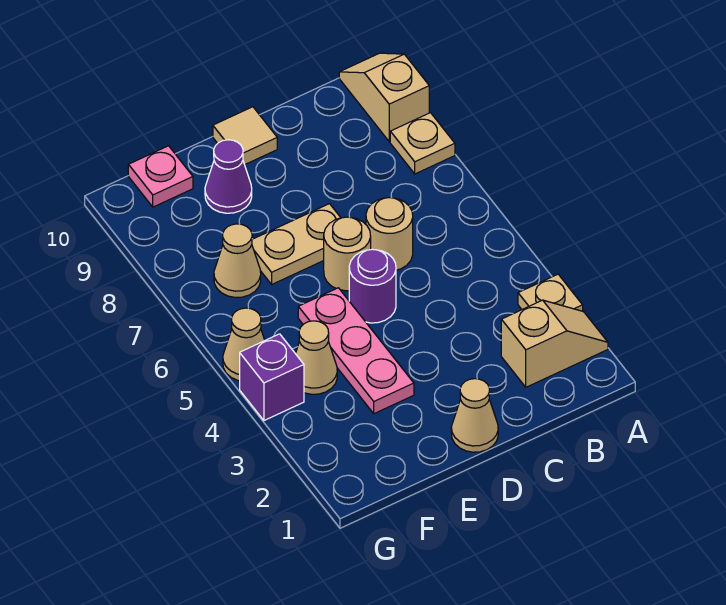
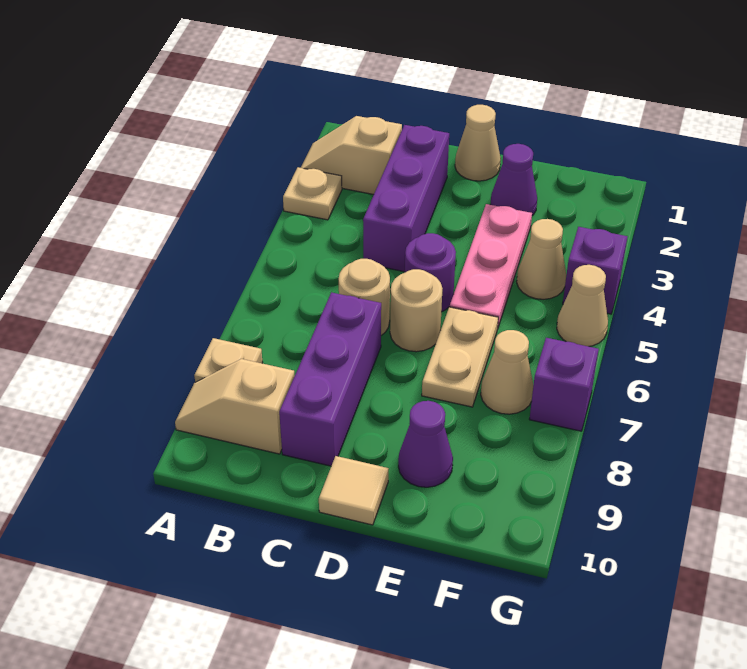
tan 1x2 slope [339,53,429,142] -> tan 1x2 slope turned to [175,359,295,454]
none -> purple 1x3 brick [363,125,449,272]
none -> purple 1x3 brick [279,292,381,466]
tan 1x2 plate [252,204,341,284] -> tan 1x2 plate turned to [422,307,498,407]
none -> purple 1x1 cone [490,144,537,216]
pink 1x1 plate [128,146,193,207] -> none
none -> purple 1x1 brick [529,338,599,431]

